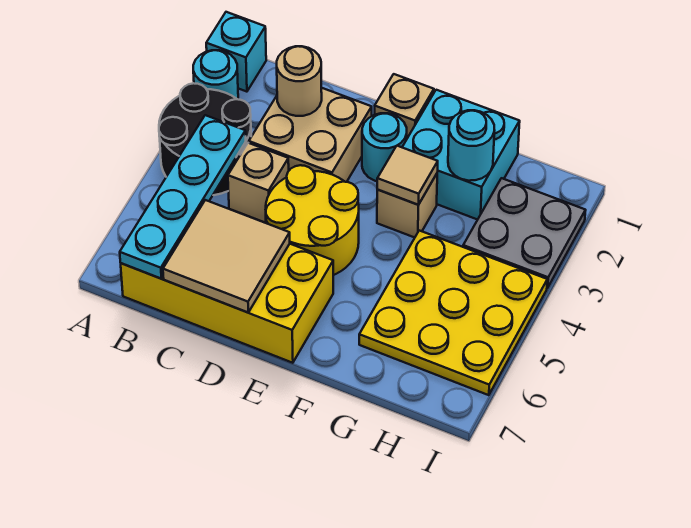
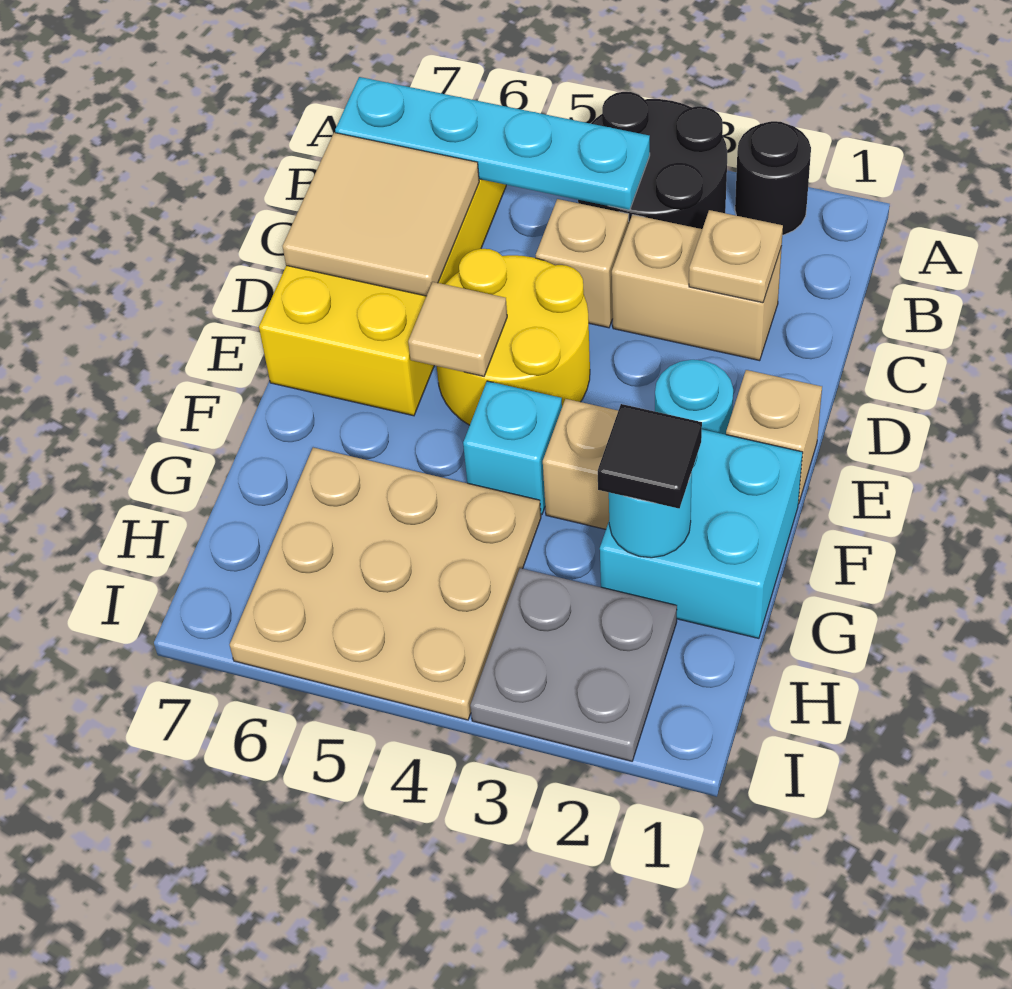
cyan 1x1 brick [206,12,266,92] -> cyan 1x1 brick moved to [463,381,562,514]
cyan 1x1 round brick [193,50,238,99] -> black 1x1 round brick [735,121,811,235]
tan 2x2 brick [249,88,372,182] -> tan 1x2 brick [612,215,782,361]
tan 1x1 round brick [277,46,322,116] -> tan 1x1 plate [689,210,783,303]
tan 1x1 tile [377,146,438,205] -> tan 1x1 tile moved to [408,282,507,376]
none -> black 1x1 tile [598,404,702,508]
yellow 3x3 plate [359,231,547,395] -> tan 3x3 plate [230,448,541,720]

